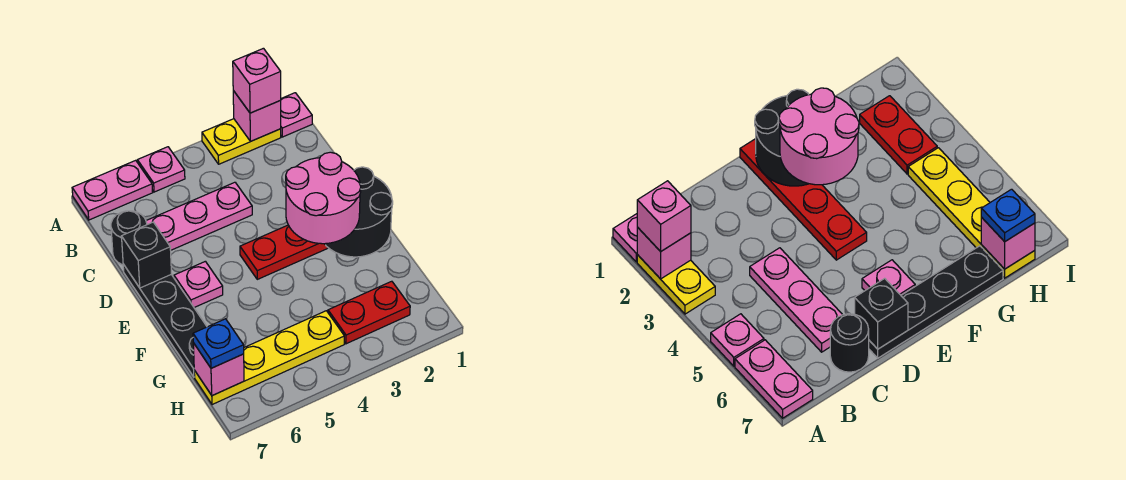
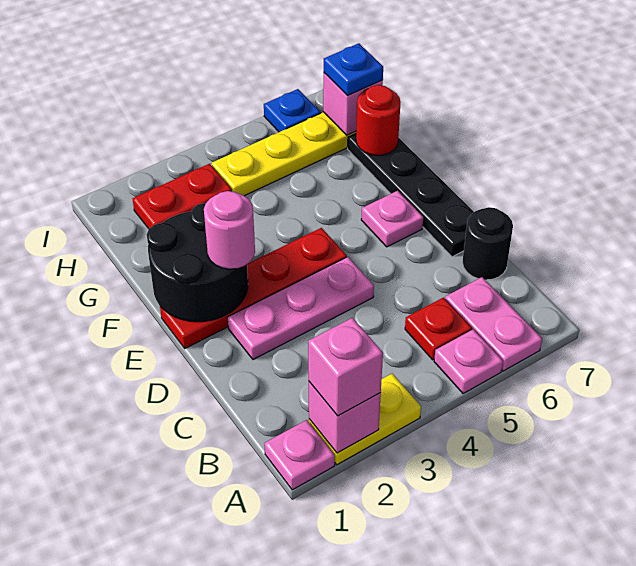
pink 1x2 plate [72,160,153,220] -> pink 1x2 plate turned to [445,277,542,371]
none -> red 1x1 plate [405,298,472,360]
pink 1x3 plate [146,182,252,250] -> pink 1x3 plate moved to [227,257,374,360]
black 1x1 brick [122,222,172,288] -> none
pink 2x2 round brick [286,152,361,244] -> pink 1x1 round brick [204,191,255,269]
none -> red 1x1 round brick [356,85,401,155]
none -> blue 1x1 plate [264,89,321,132]

